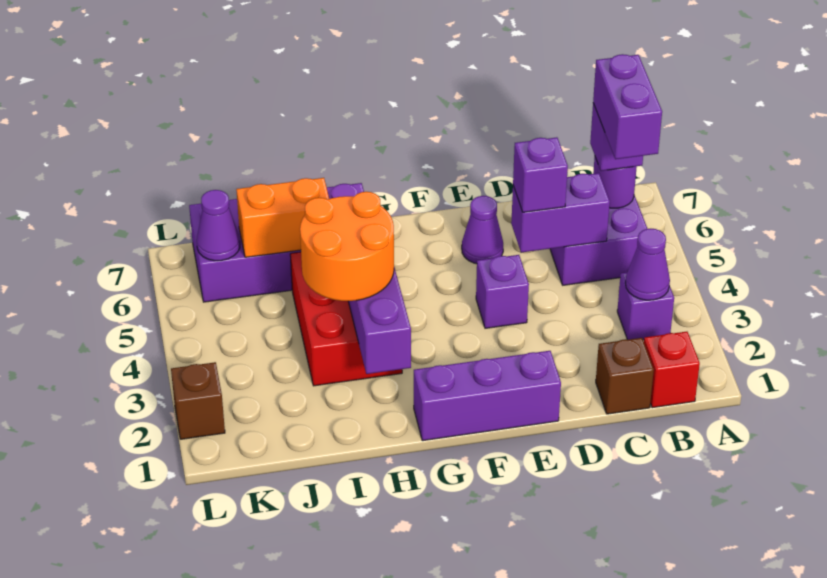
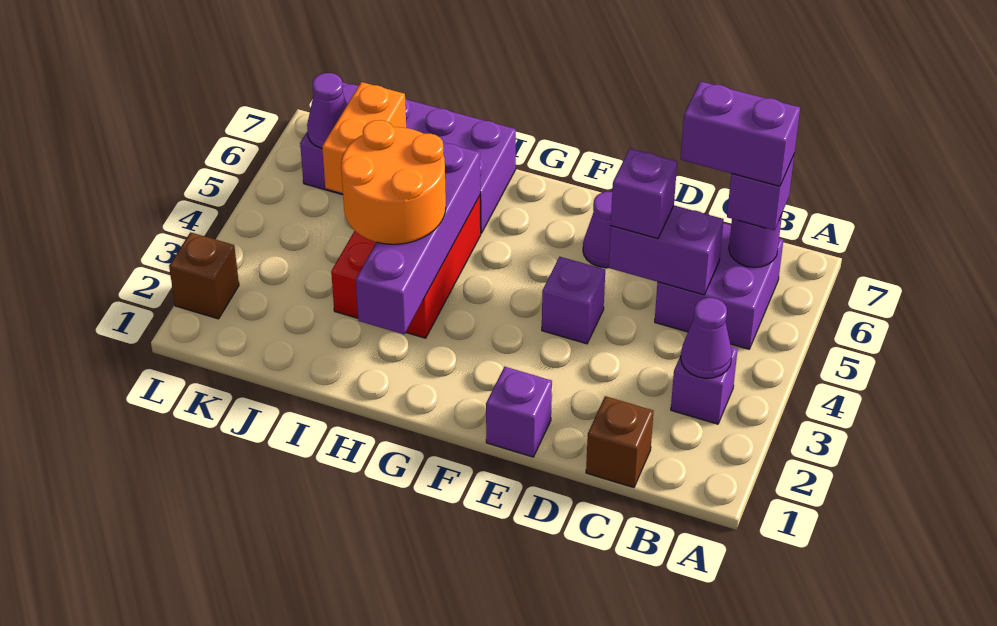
red 1x1 brick [644,332,700,408] -> none
purple 1x2 brick [593,54,662,159] -> purple 1x2 brick turned to [681,81,800,186]
purple 1x3 brick [414,351,561,441] -> purple 1x1 brick [486,367,552,457]
orange 1x2 brick [236,178,329,257] -> orange 1x2 brick turned to [322,82,406,193]

